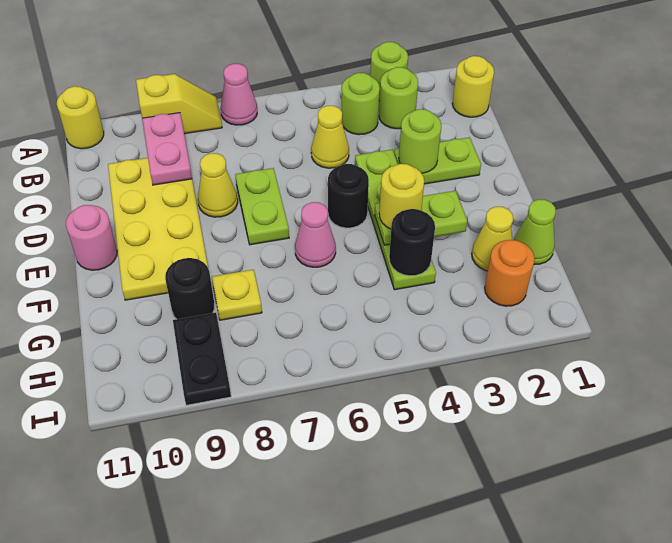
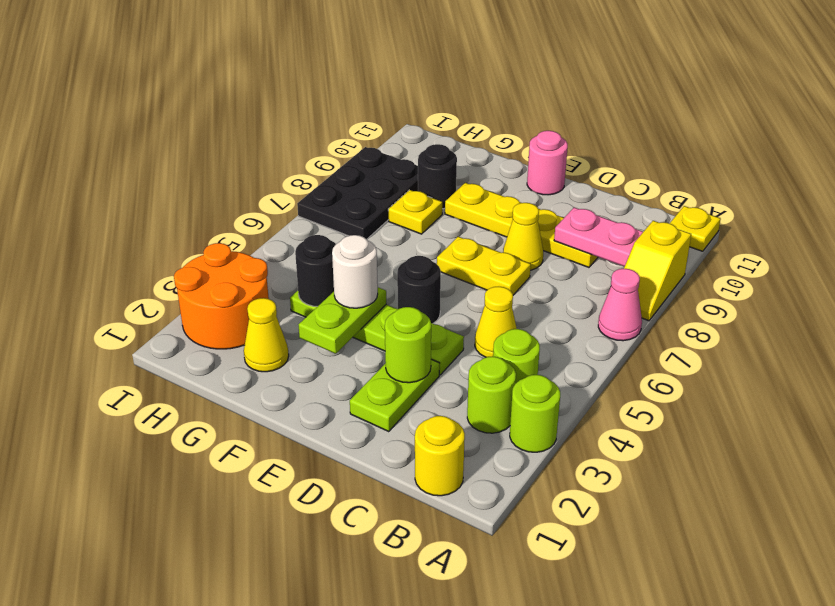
yellow 1x1 round brick [57,86,104,149] -> yellow 1x1 plate [670,206,721,251]
yellow 2x4 plate [108,158,208,300] -> yellow 1x4 plate [445,183,598,267]
lime 1x2 plate [235,168,289,245] -> yellow 1x2 plate [437,237,531,295]
yellow 1x1 round brick [379,164,424,229] -> white 1x1 round brick [332,235,378,308]
pink 1x1 cone [295,202,336,267] -> none
lime 1x1 cone [514,199,556,265] -> none
orange 1x1 round brick [485,240,535,306] -> orange 2x2 round brick [174,243,269,349]
black 1x2 plate [173,313,231,405] -> black 2x3 plate [297,147,418,239]

